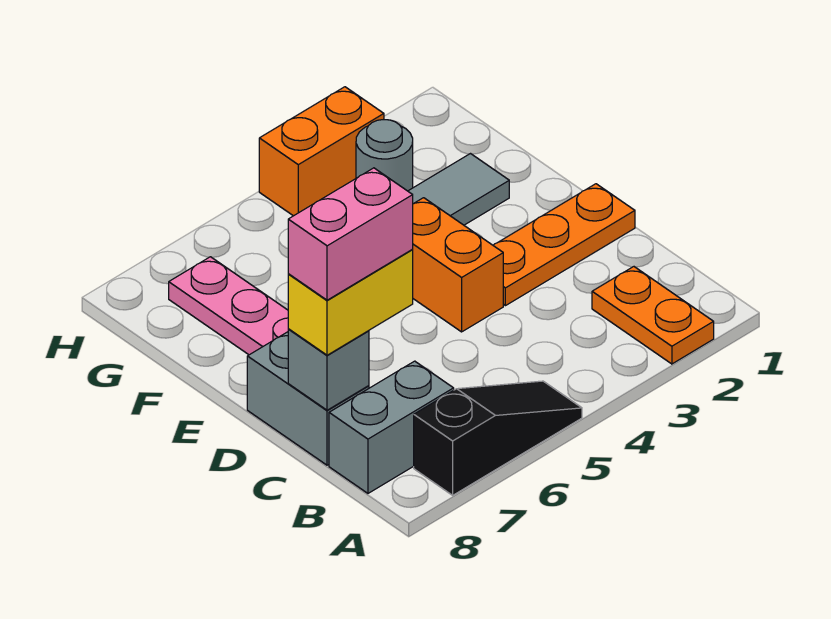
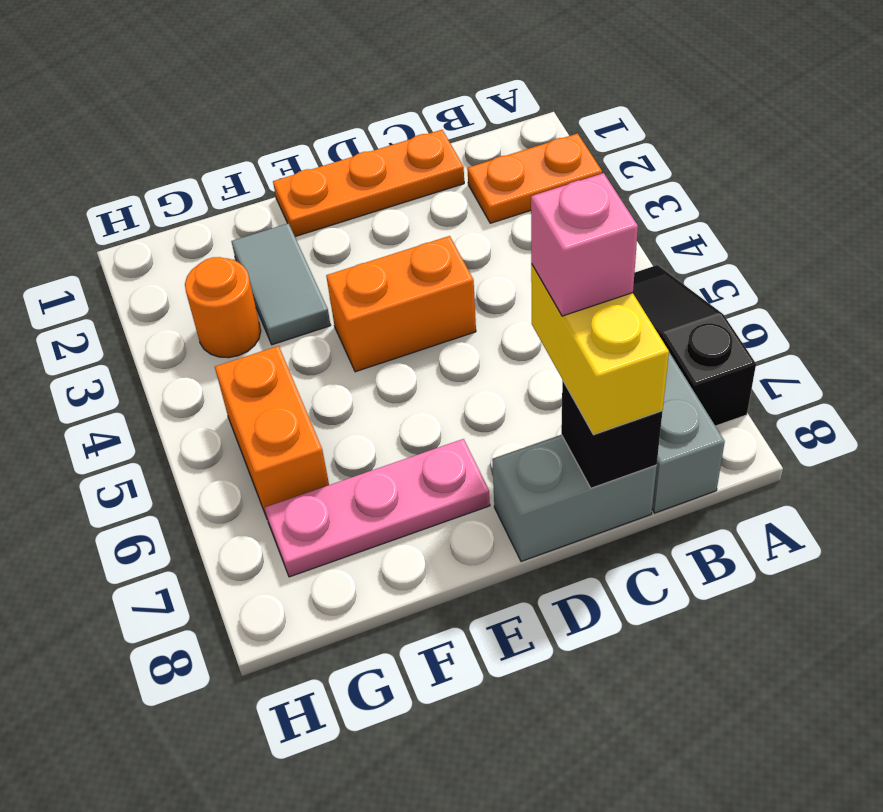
pink 1x2 brick [288,168,413,300] -> pink 1x1 brick [531,173,638,316]
grey 1x1 brick [288,329,369,410] -> black 1x1 brick [561,380,663,488]
orange 1x3 plate [493,184,635,306] -> orange 1x3 plate turned to [273,130,464,237]
grey 1x1 round brick [356,120,413,191] -> orange 1x1 round brick [185,257,261,358]
orange 1x2 brick [259,87,384,216] -> orange 1x2 brick moved to [215,346,329,518]

